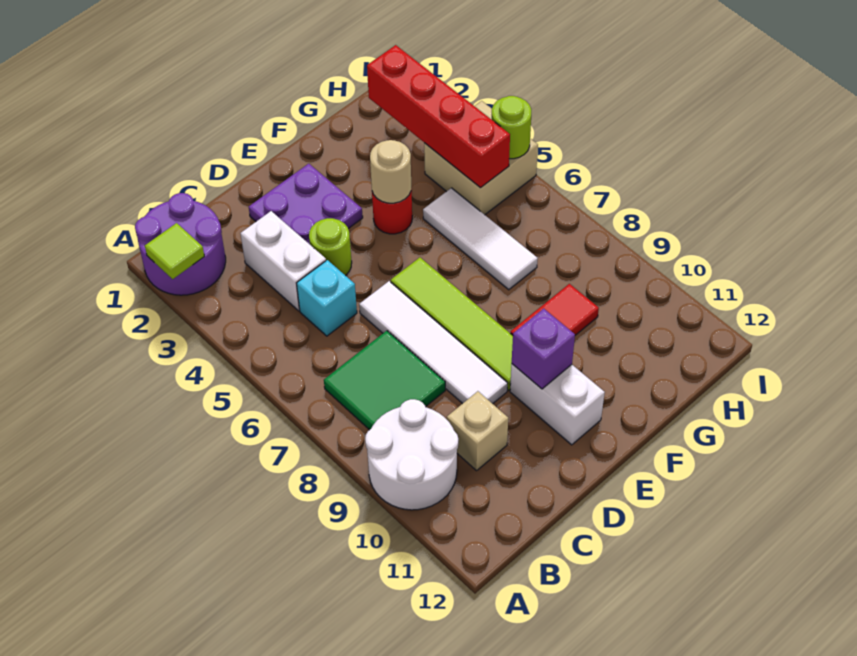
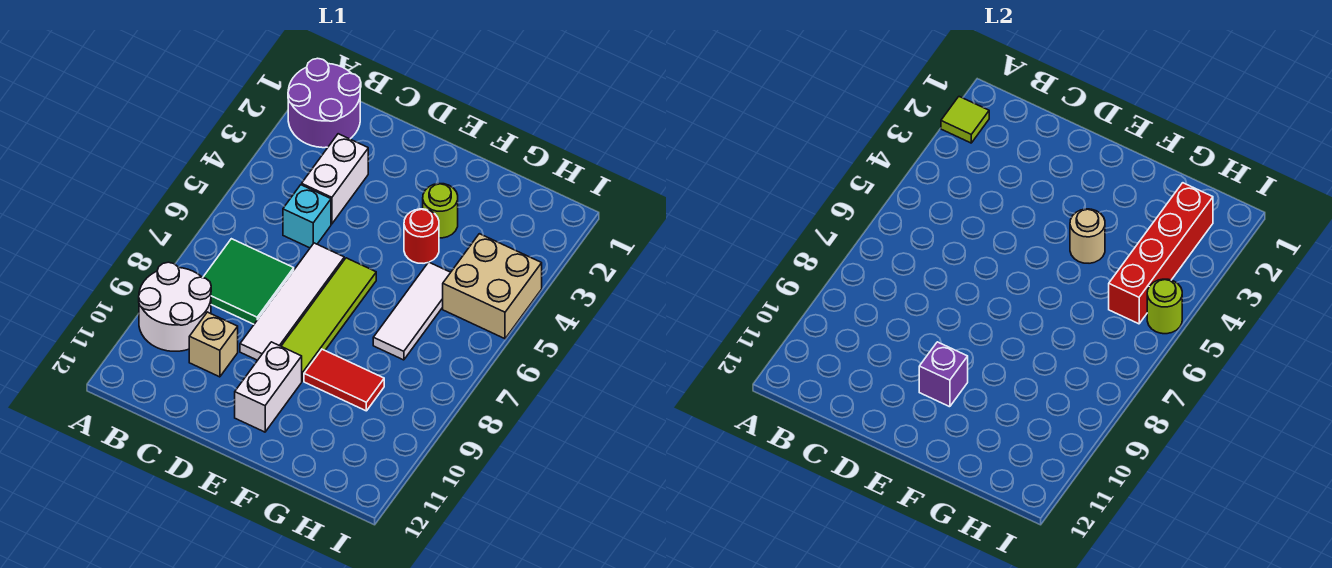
purple 2x2 plate [249,164,363,244] -> none
lime 1x1 round brick [309,218,352,276] -> lime 1x1 round brick moved to [423,184,458,238]

